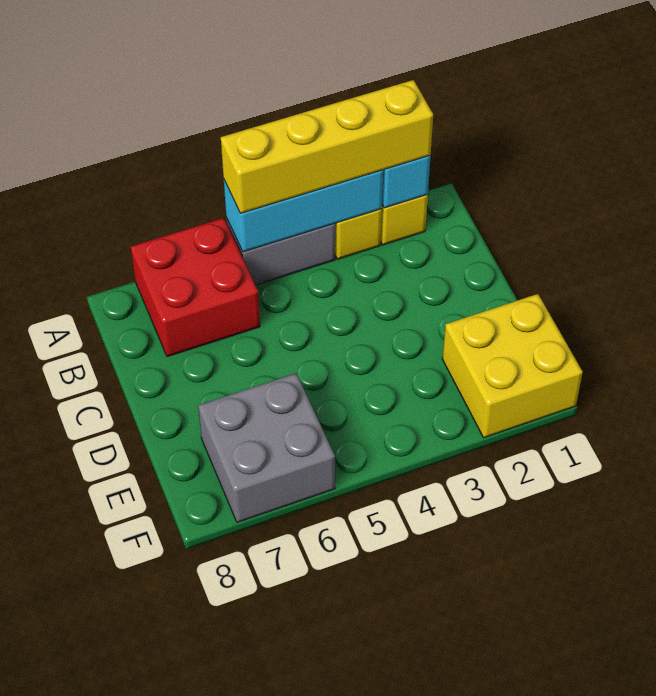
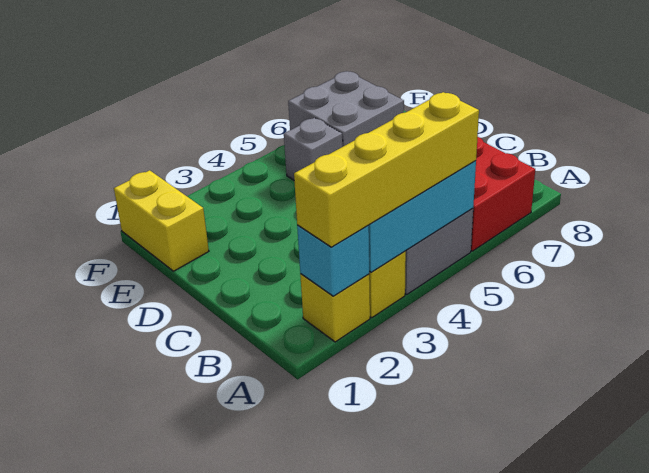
yellow 2x2 brick [442,294,583,438] -> yellow 1x2 brick [114,170,209,271]
none -> grey 1x1 brick [284,118,343,180]

